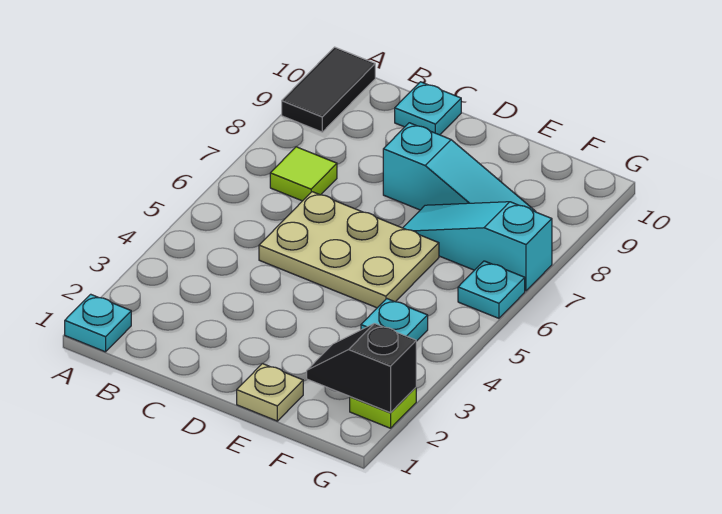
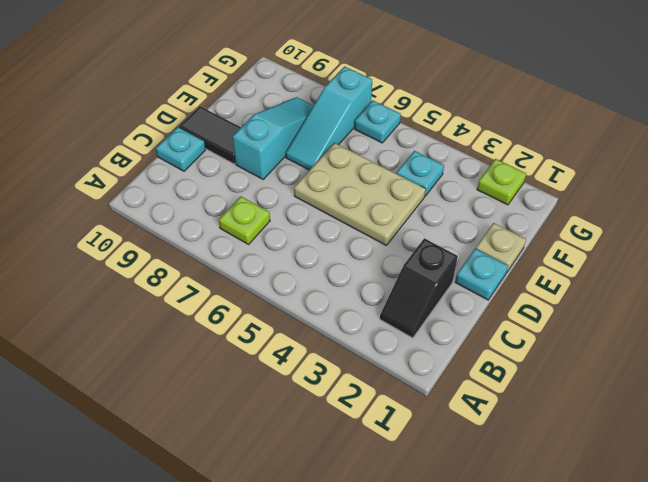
cyan 1x1 plate [65,294,131,352] -> cyan 1x1 plate moved to [455,248,508,300]
black 1x2 tile [282,47,375,132] -> black 1x2 tile moved to [179,106,241,164]
lime 1x1 tile [270,147,337,201] -> lime 1x1 plate [219,196,270,244]
tan 2x3 plate [259,192,439,308] -> tan 2x3 plate turned to [294,143,426,245]
black 1x2 slope [307,323,416,413] -> black 1x2 slope moved to [380,238,458,338]

